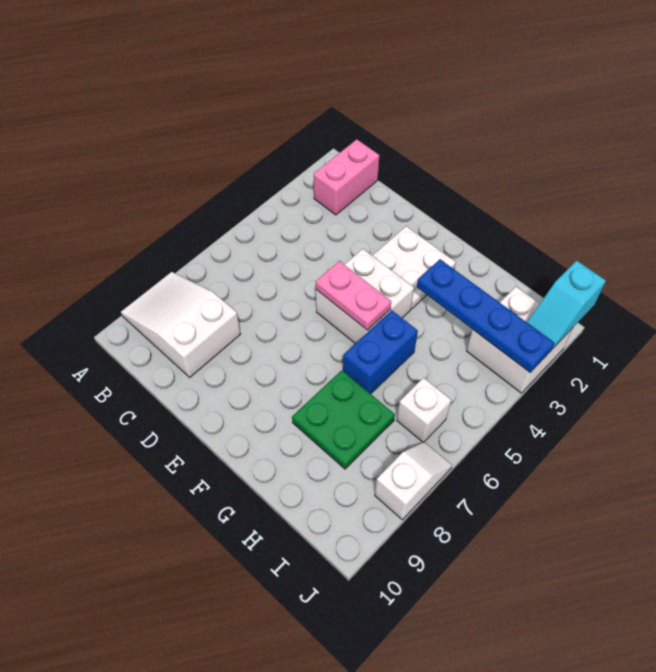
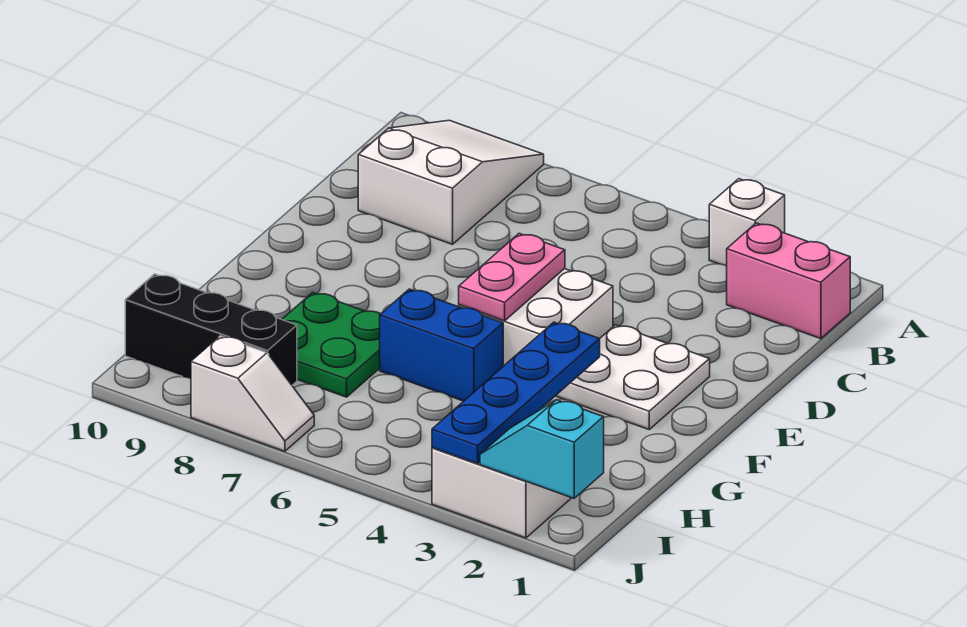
white 1x1 brick [397,378,451,442] -> white 1x1 brick moved to [709,179,785,266]
none -> black 1x3 brick [125,274,297,385]

